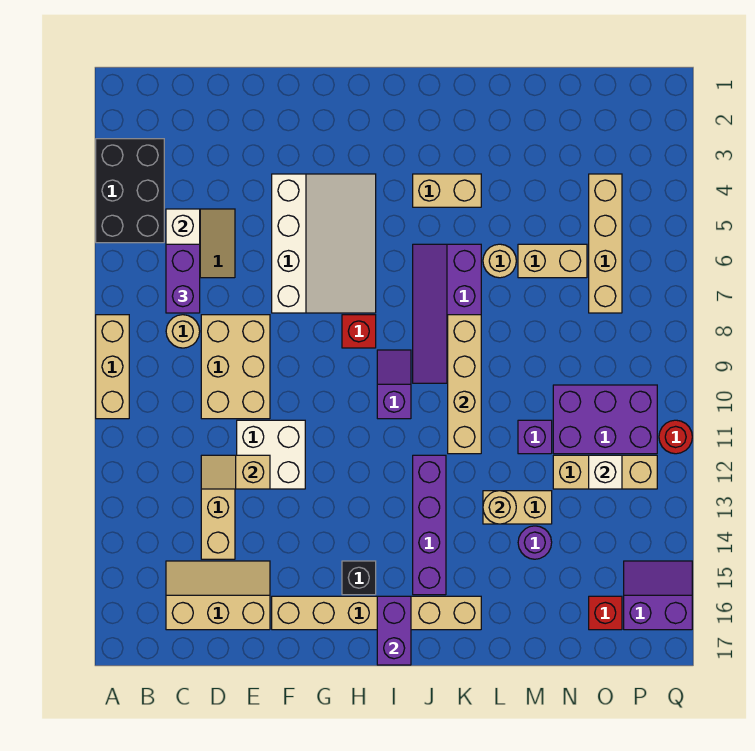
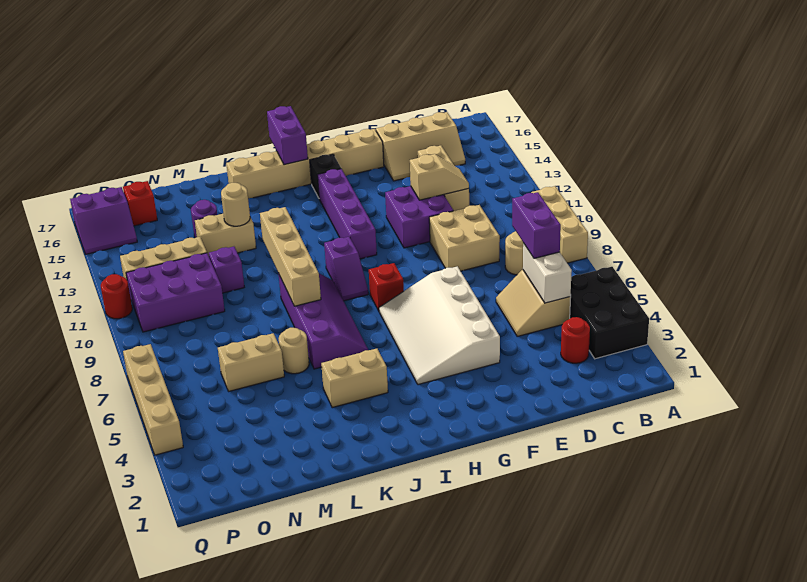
none -> red 1x1 round brick [561,317,590,363]
tan 2x3 brick [201,315,270,419] -> tan 2x2 brick [429,205,500,271]
white 2x2 brick [237,420,305,489] -> purple 2x2 brick [385,186,453,248]
purple 1x4 brick [413,455,446,595] -> purple 1x4 brick moved to [317,169,377,259]
tan 1x4 brick [589,174,622,313] -> tan 1x4 brick moved to [123,344,183,455]
white 1x1 brick [589,455,622,489] -> none

